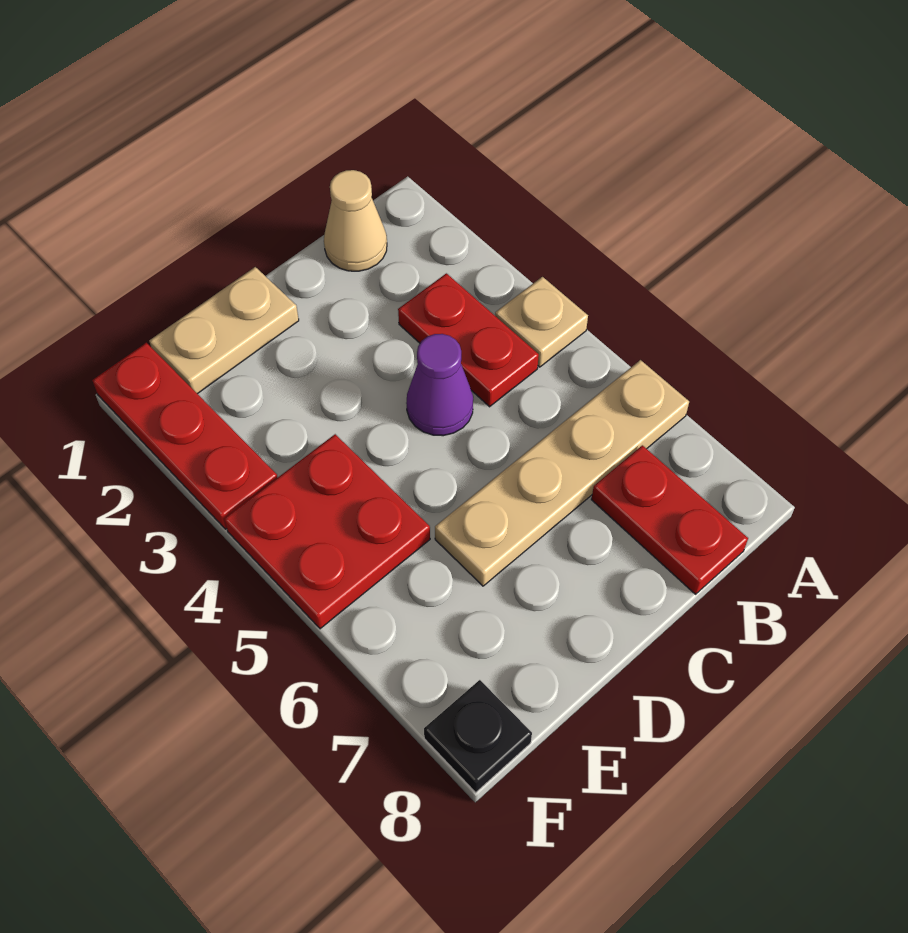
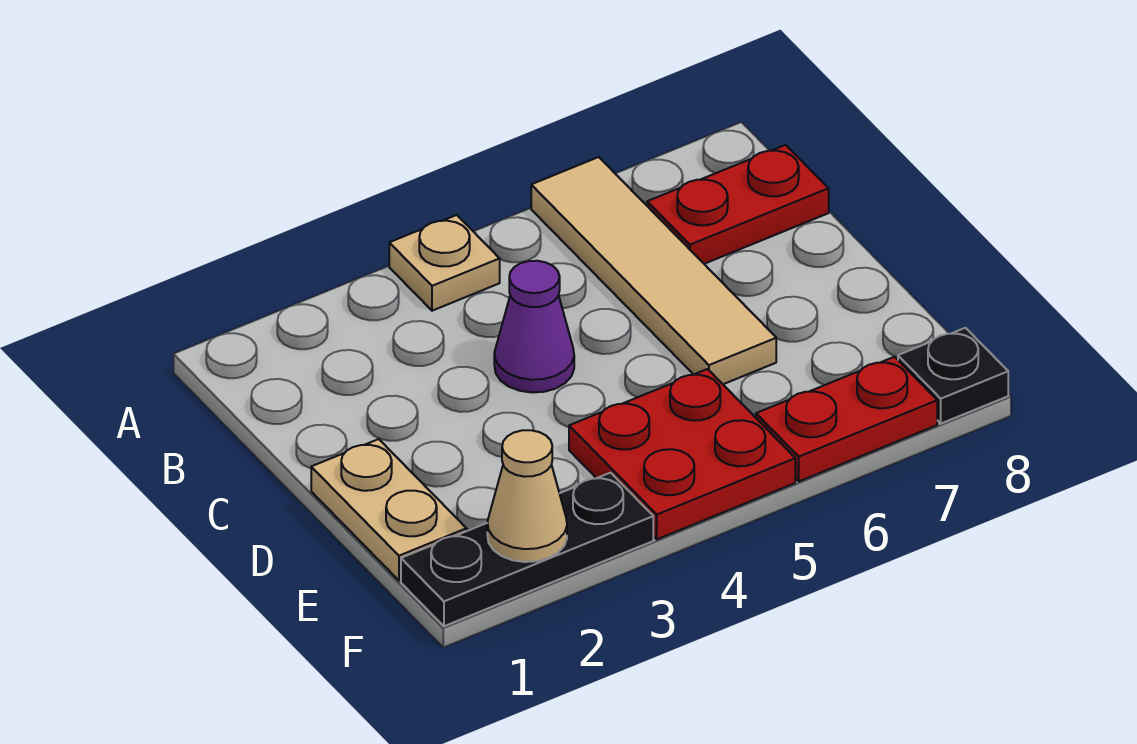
tan 1x4 plate [435,360,689,586] -> tan 1x4 tile [531,157,776,384]
tan 1x1 cone [324,170,387,271] -> tan 1x1 cone moved to [487,430,567,562]
red 1x2 plate [398,273,539,407] -> red 1x2 plate moved to [756,357,937,481]
red 1x3 plate [92,343,278,529] -> black 1x3 plate [401,473,653,626]

